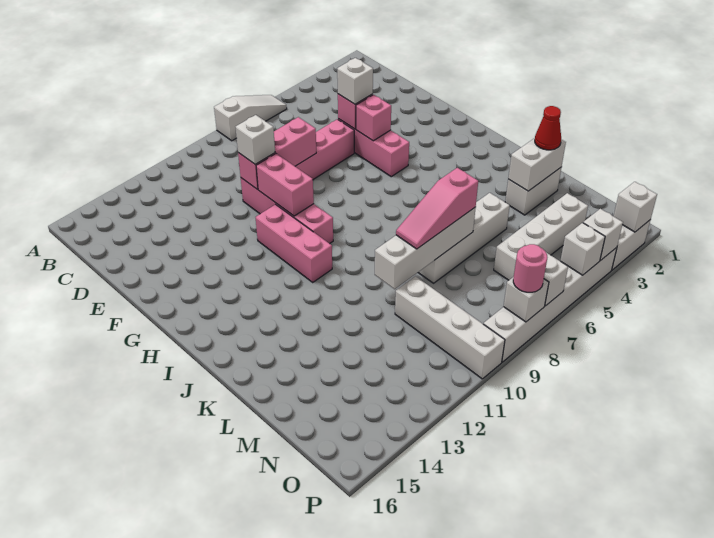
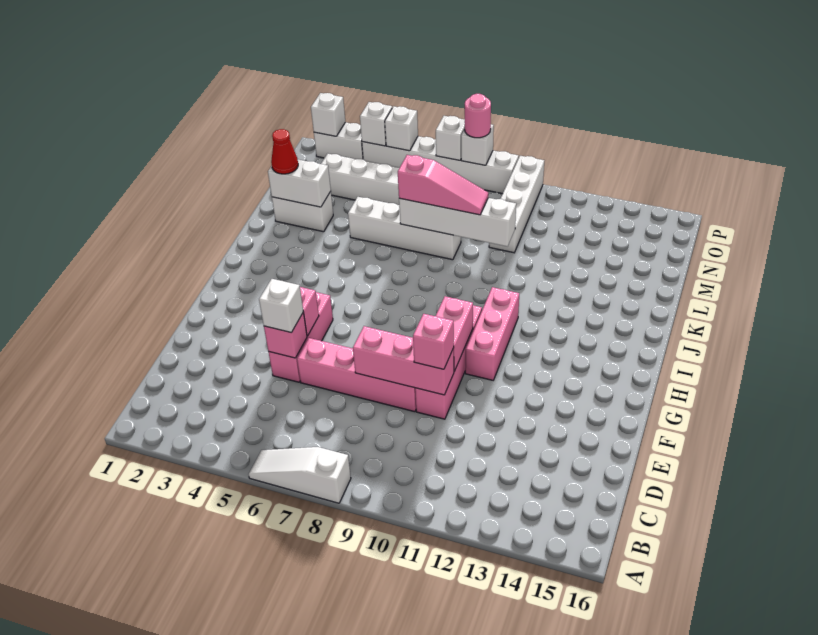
white 1x1 brick [236,115,275,164] -> pink 1x1 brick [413,314,454,369]

